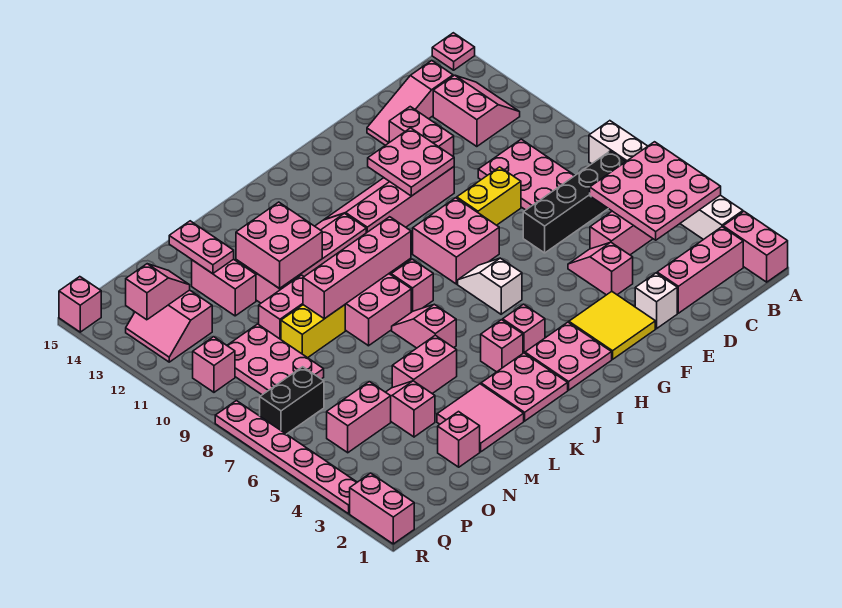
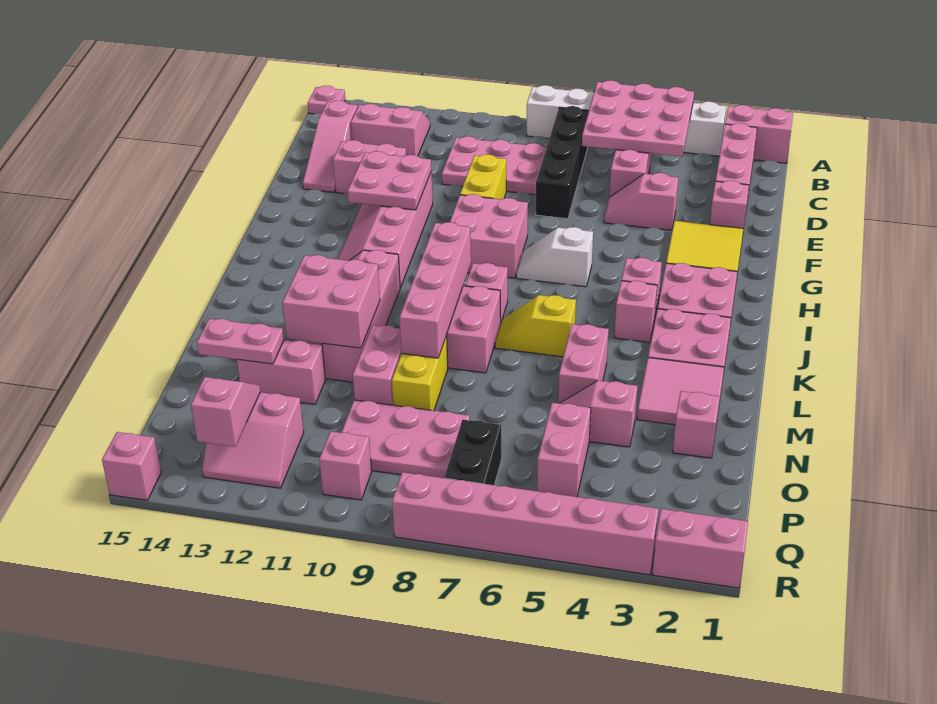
white 1x1 brick [635,273,677,329] -> pink 1x1 brick [710,180,749,229]
pink 1x2 slope [392,304,456,348] -> yellow 1x2 slope [495,295,576,357]
pink 1x6 plate [215,401,357,514] -> pink 1x6 brick [392,472,659,575]

